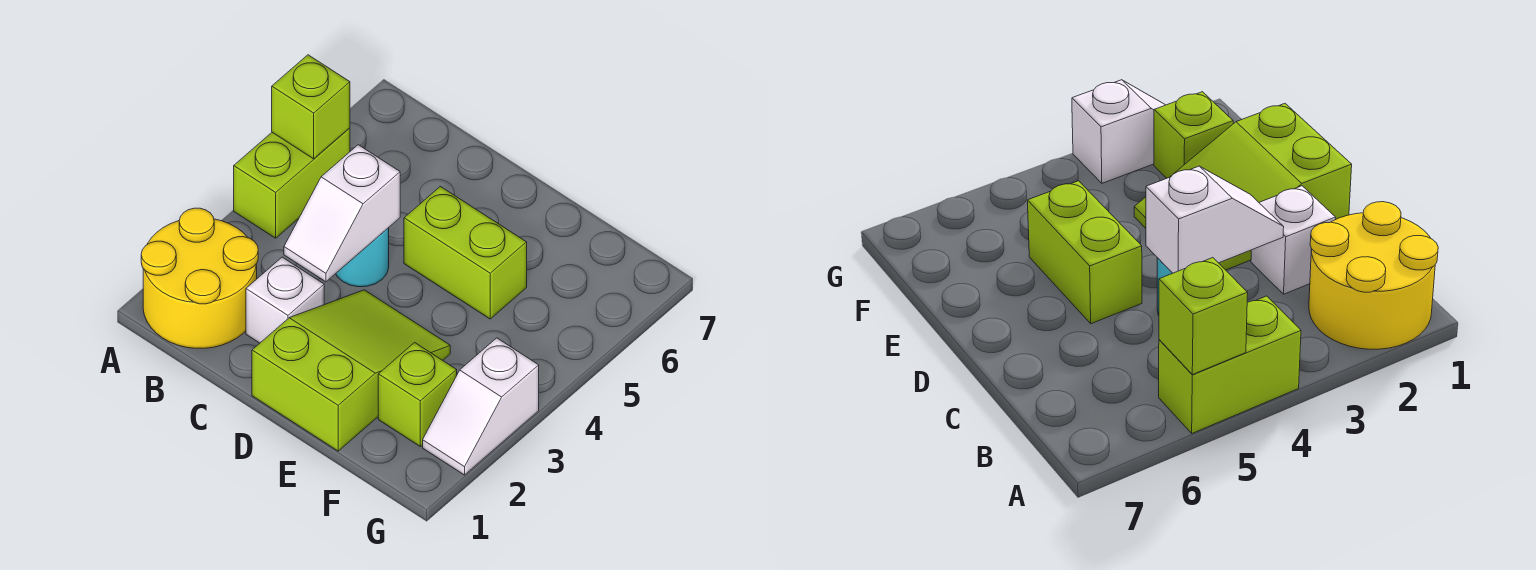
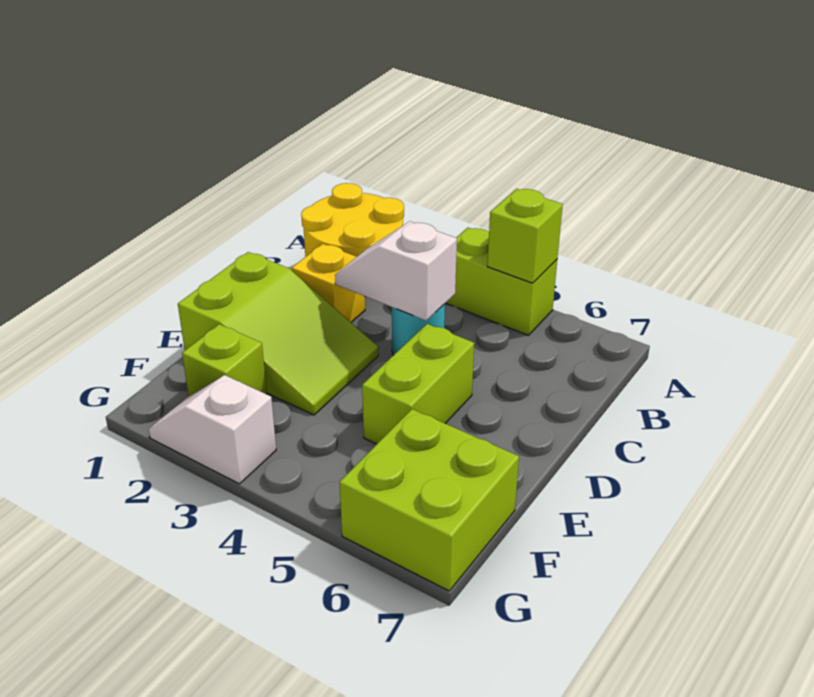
white 1x1 brick [246,257,324,343] -> yellow 1x1 brick [292,244,365,322]
none -> lime 2x2 brick [339,409,519,591]

